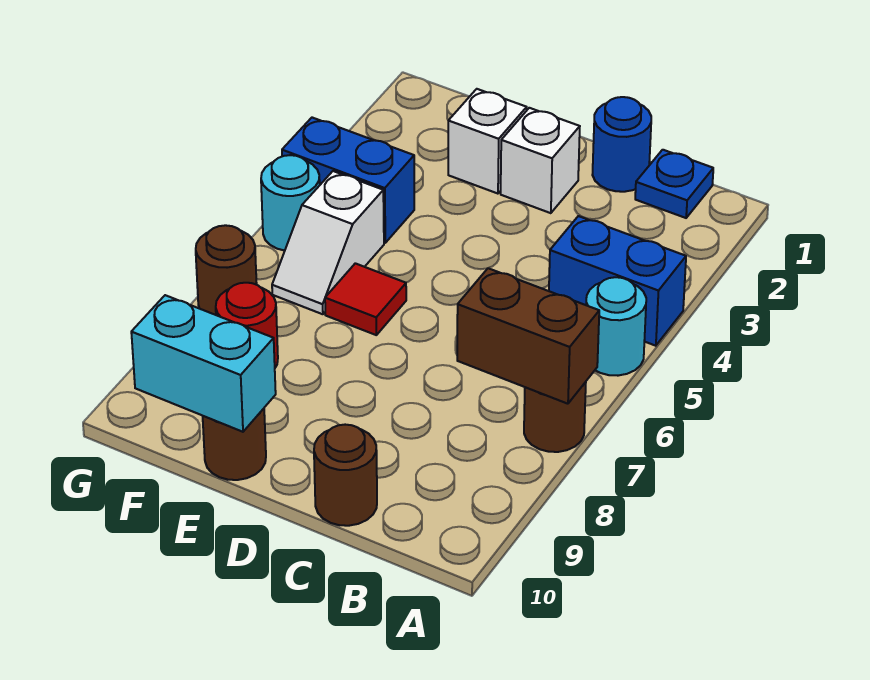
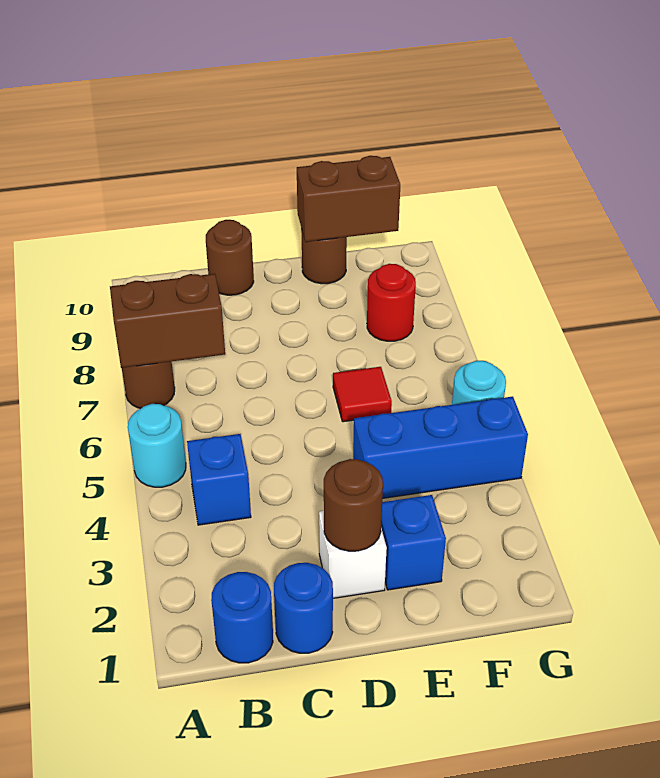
blue 1x2 brick [549,216,686,346] -> blue 1x1 brick [187,434,251,525]
blue 1x1 plate [635,150,713,218] -> blue 1x1 round brick [211,572,273,663]
white 1x1 brick [448,89,527,194] -> blue 1x1 brick [381,495,446,590]
cyan 1x2 brick [131,295,276,432] -> brown 1x2 brick [297,156,400,242]
blue 1x2 brick [282,118,414,243] -> blue 1x3 brick [353,397,528,498]
white 1x2 slope [272,171,384,314] -> none
brown 1x1 round brick [196,225,257,315] -> brown 1x1 round brick moved to [324,459,383,551]

